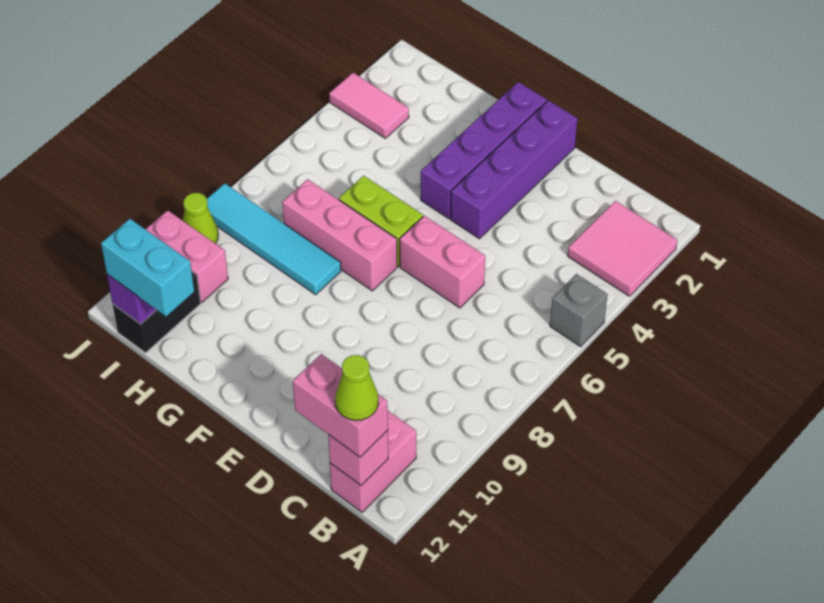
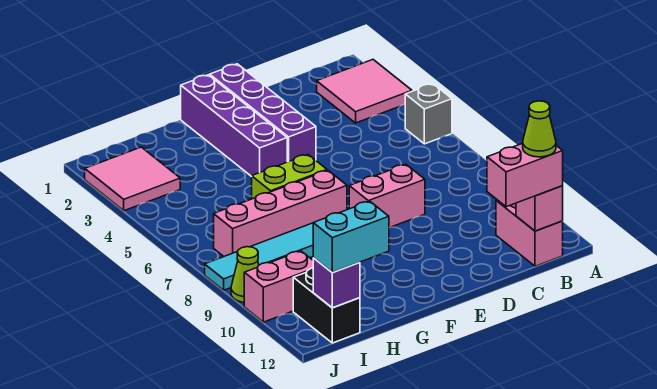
pink 1x2 brick [400,216,485,308] -> pink 1x2 brick moved to [349,164,425,228]
pink 1x3 brick [282,179,397,291] -> pink 1x4 brick [214,170,347,256]
pink 1x2 tile [329,73,409,138] -> pink 2x2 tile [85,147,180,211]

